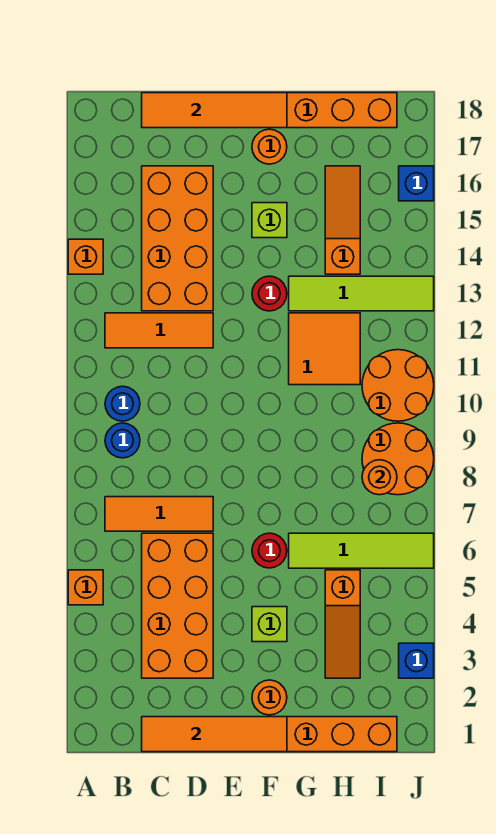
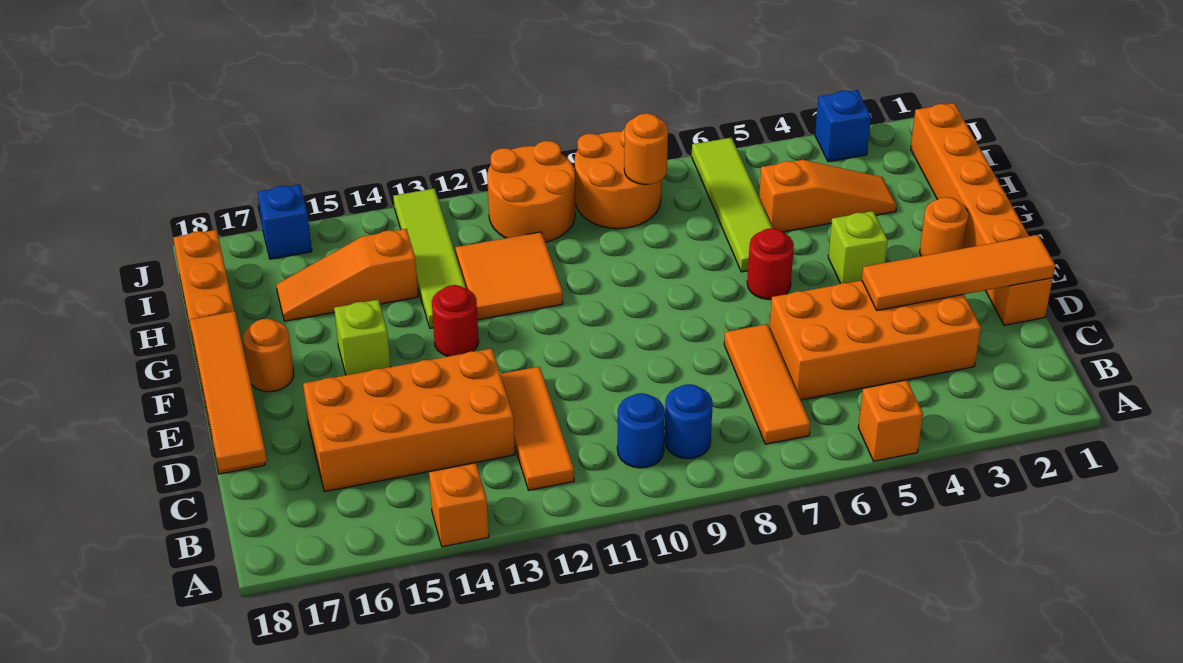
orange 1x4 tile [142,717,287,752] -> orange 1x4 tile turned to [862,235,1055,310]

